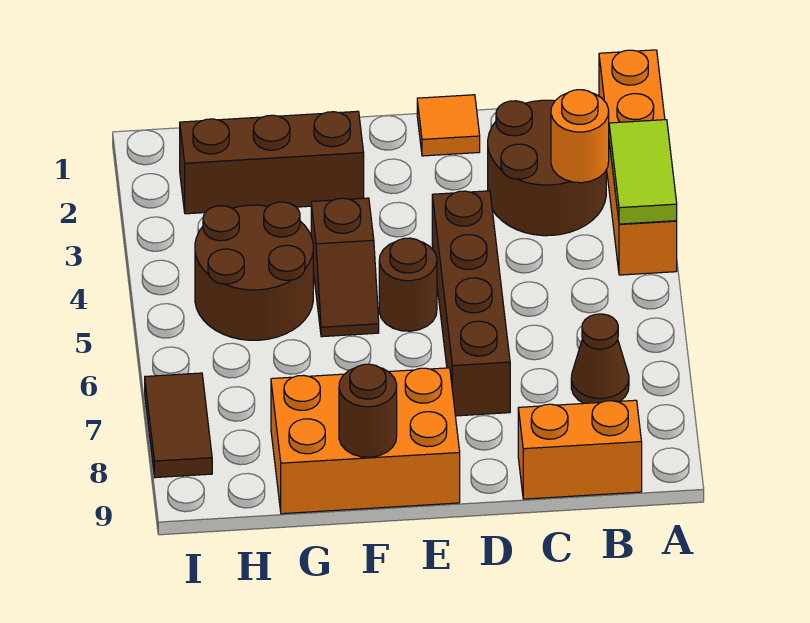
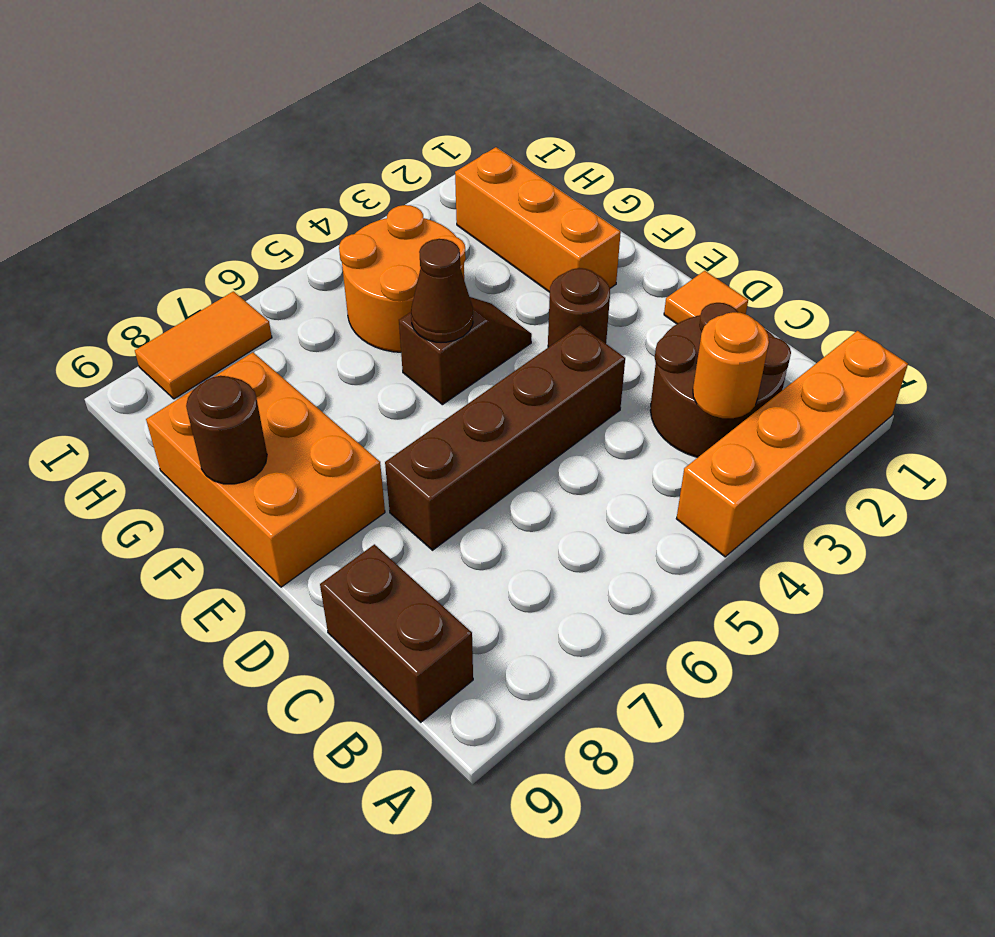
lime 1x2 tile [609,120,677,224] -> none
brown 1x1 cone [571,314,629,403] -> brown 1x1 cone moved to [411,239,473,342]
orange 1x2 brick [518,400,642,499] -> brown 1x2 brick [320,544,473,722]
brown 1x1 round brick [379,238,437,331] -> brown 1x1 round brick moved to [548,268,610,347]
brown 1x3 brick [180,111,364,214] -> orange 1x3 brick [455,147,621,292]
brown 1x2 slope [311,198,379,337] -> brown 1x2 slope turned to [399,297,532,405]
brown 2x2 round brick [195,202,313,340] -> orange 2x2 round brick [339,205,466,352]
brown 1x2 tile [145,373,212,478] -> orange 1x2 tile [135,291,272,399]

